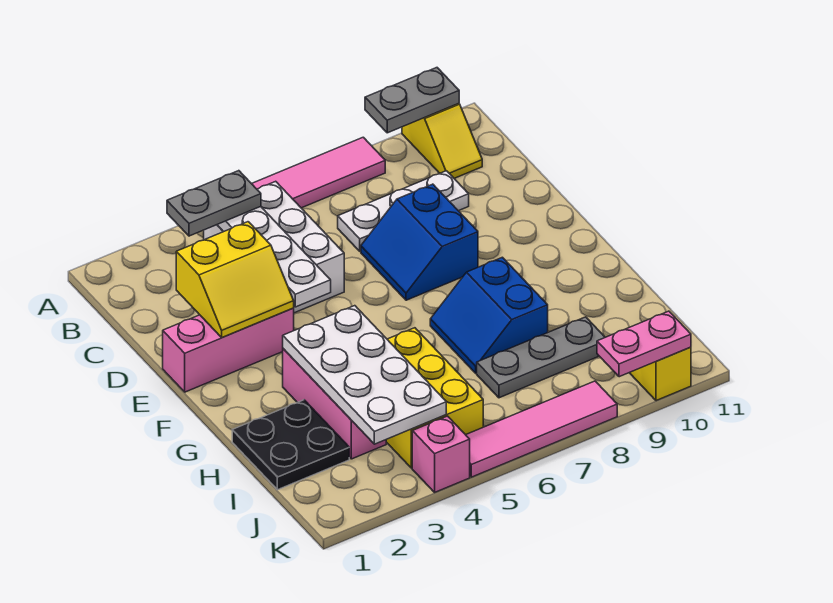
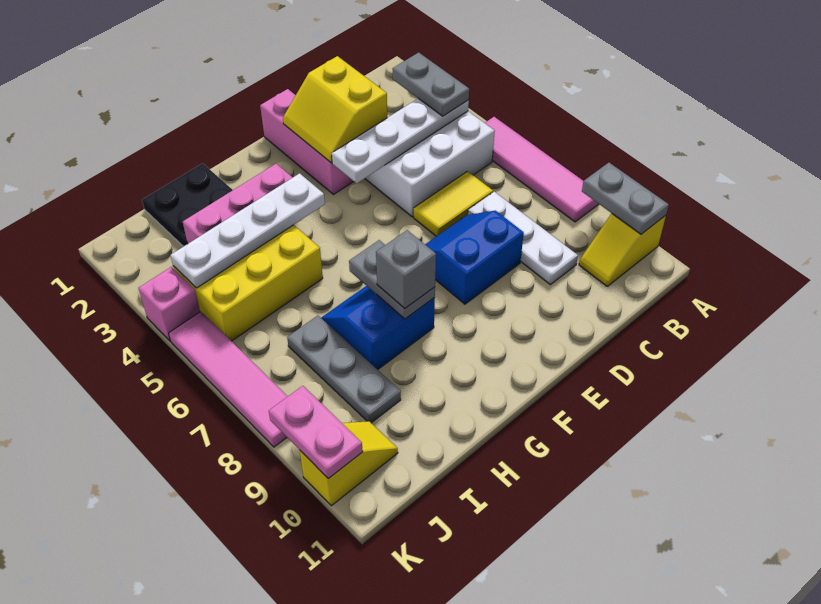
none -> yellow 1x2 tile [414,171,493,236]
white 2x4 plate [283,306,446,444] -> white 1x4 plate [170,173,325,288]
none -> grey 1x2 plate [349,240,435,319]
none -> grey 1x1 brick [376,230,436,308]

